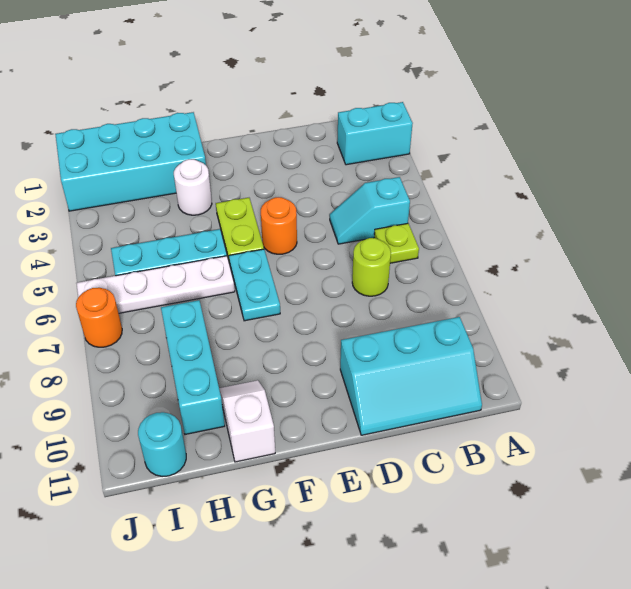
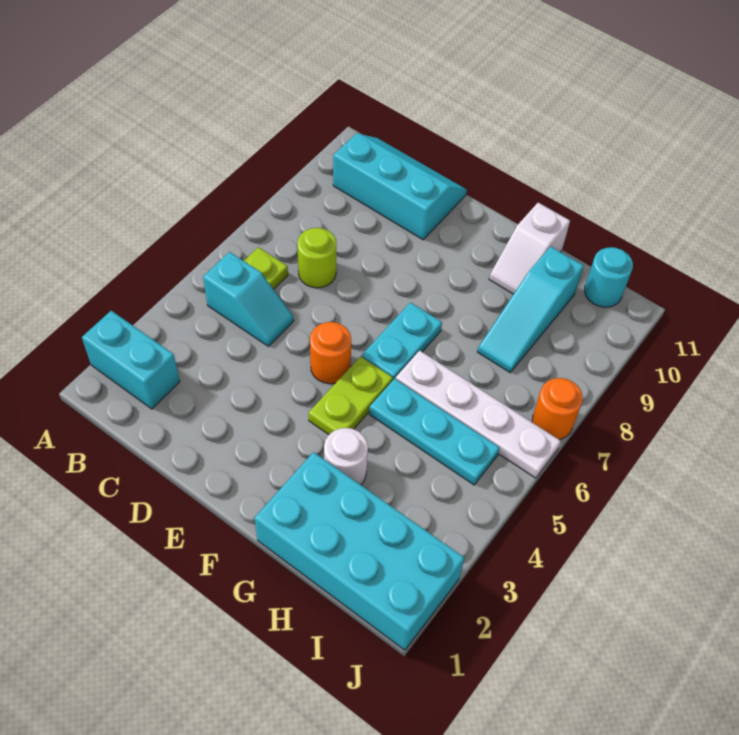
cyan 1x3 brick [161,300,225,434] -> cyan 1x3 slope [477,246,584,372]

